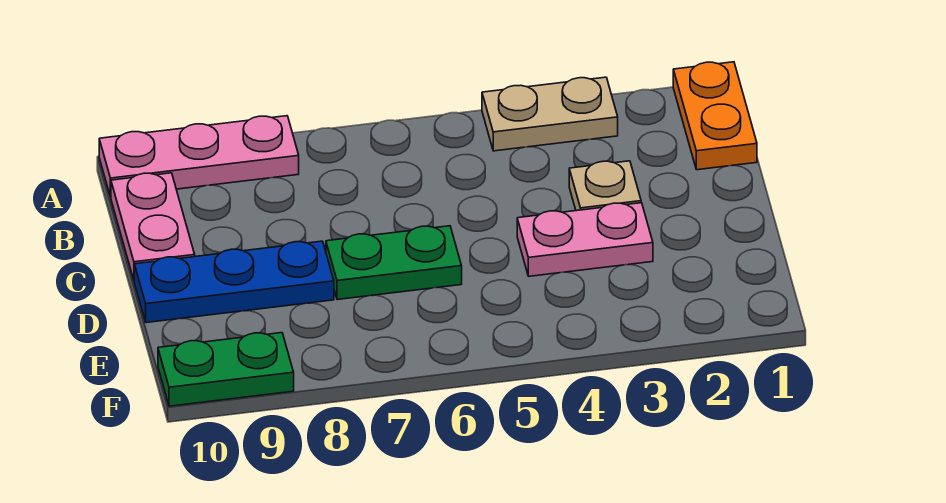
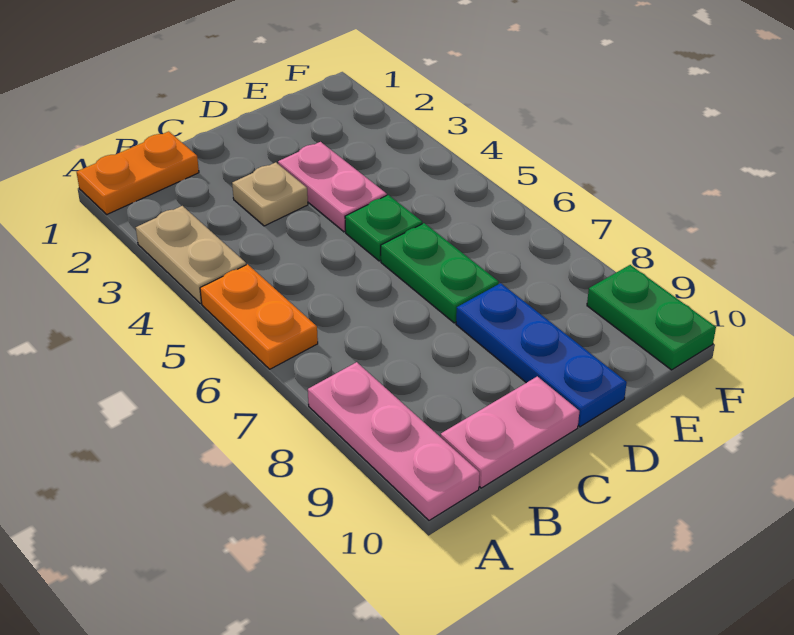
none -> orange 1x2 plate [200,264,318,369]
none -> green 1x1 plate [345,195,422,261]

